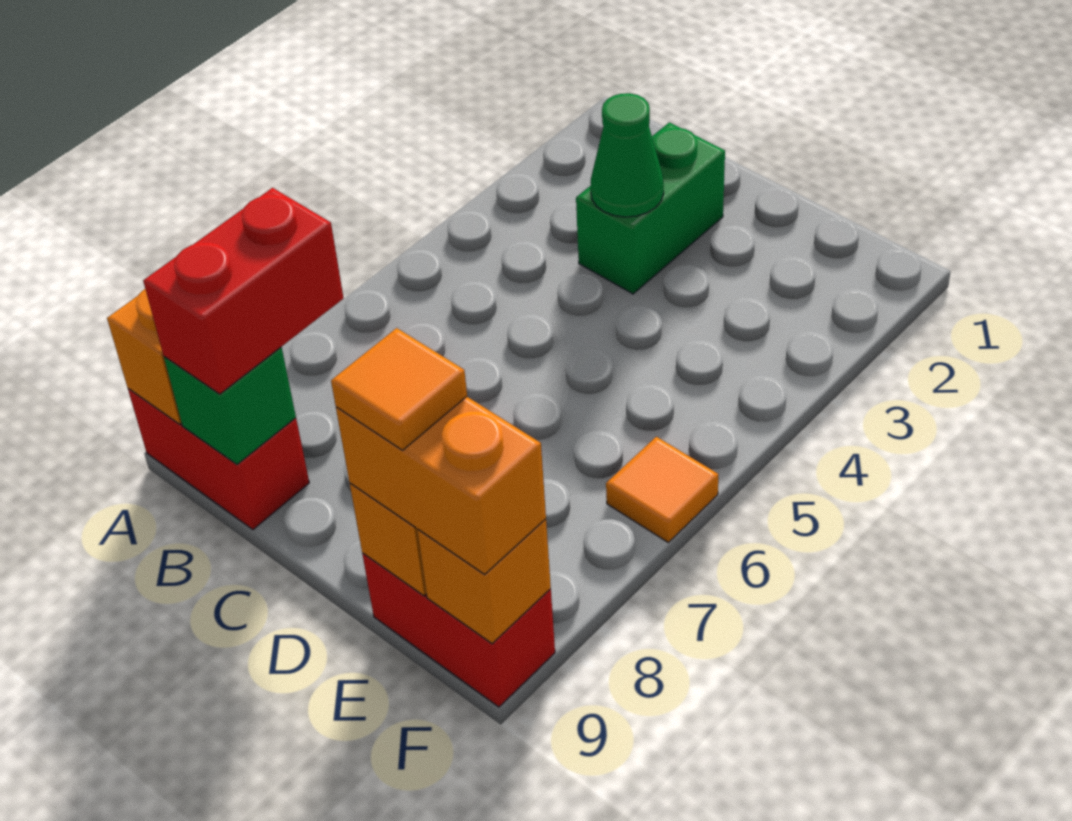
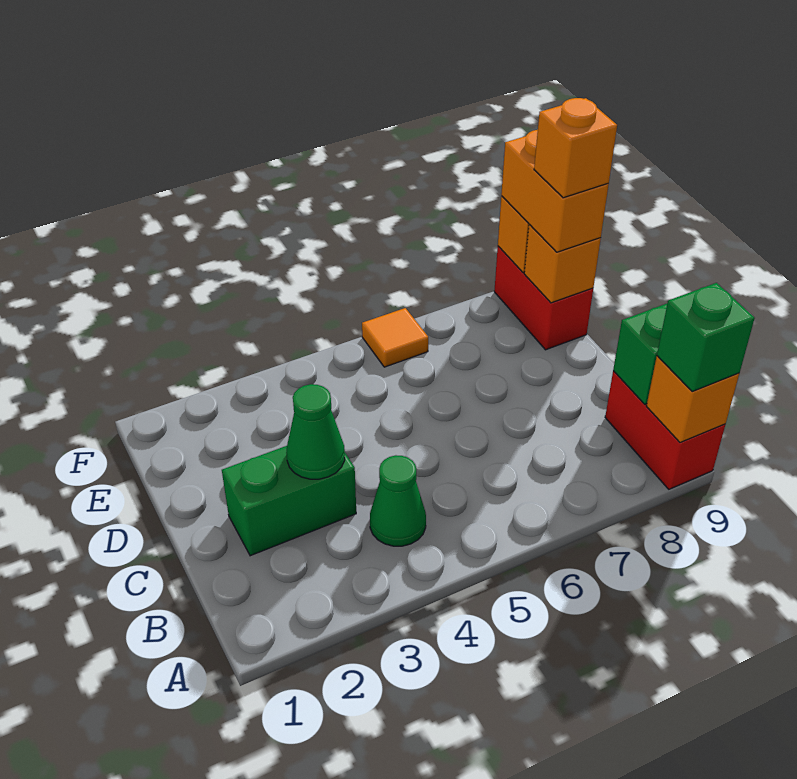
none -> green 1x1 brick [657,283,755,392]
none -> green 1x1 cone [370,455,426,546]
red 1x2 brick [143,188,344,394] -> none
orange 1x1 tile [331,328,467,450] -> orange 1x1 brick [534,98,617,198]

